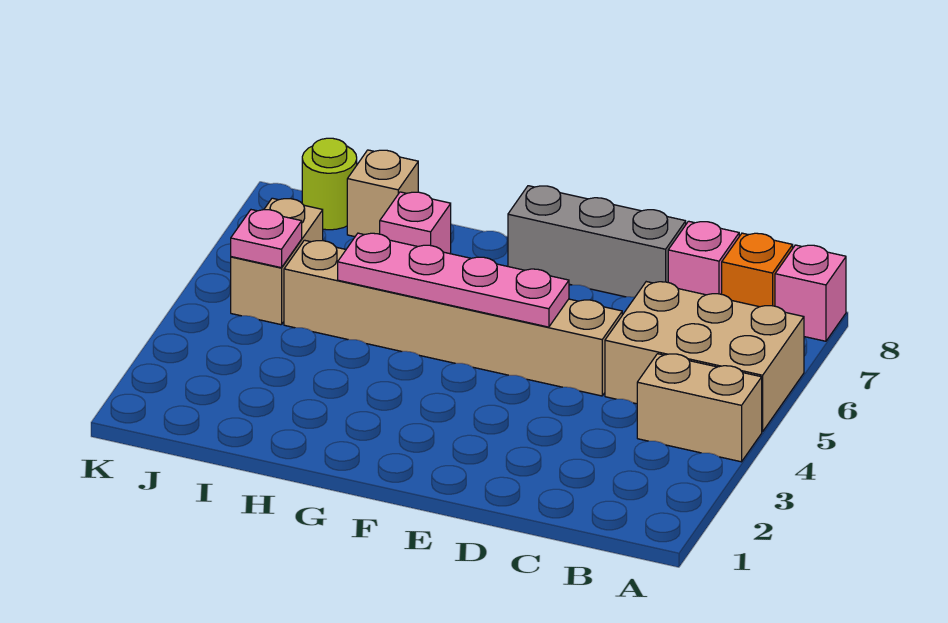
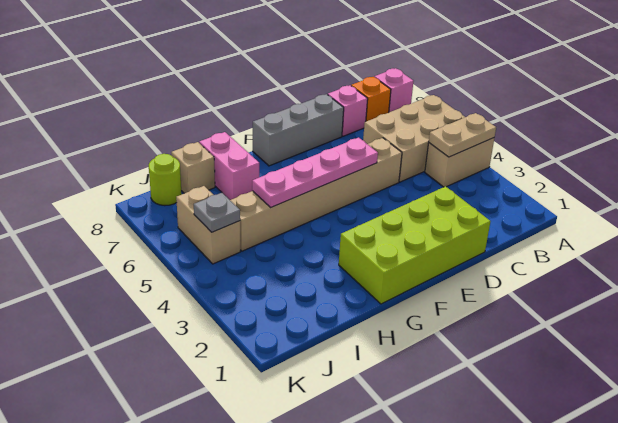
none -> tan 1x2 plate [429,113,496,157]
none -> lime 2x4 brick [339,186,491,304]
pink 1x1 brick [380,192,451,254] -> pink 1x2 brick [199,132,259,200]
pink 1x1 plate [231,210,302,268] -> grey 1x1 plate [194,193,240,232]

